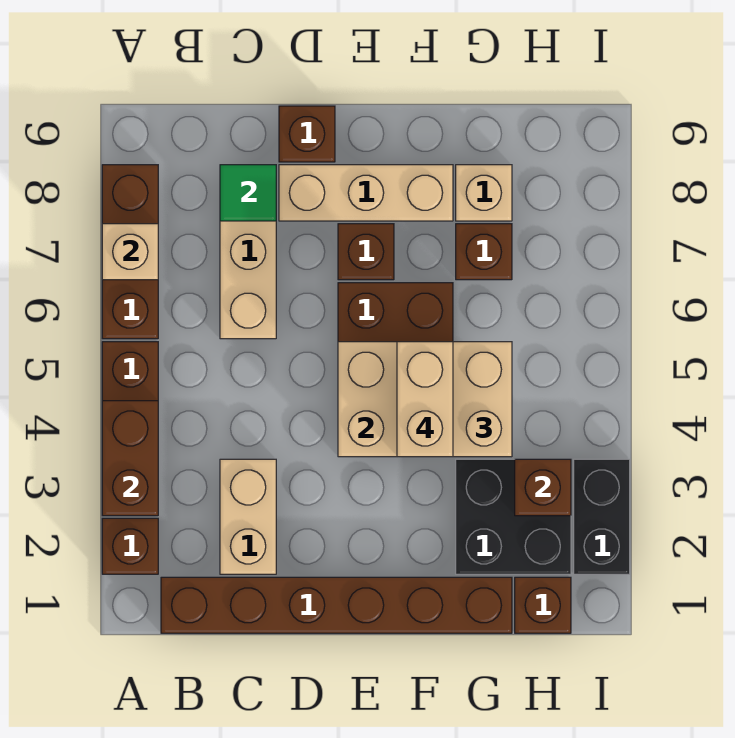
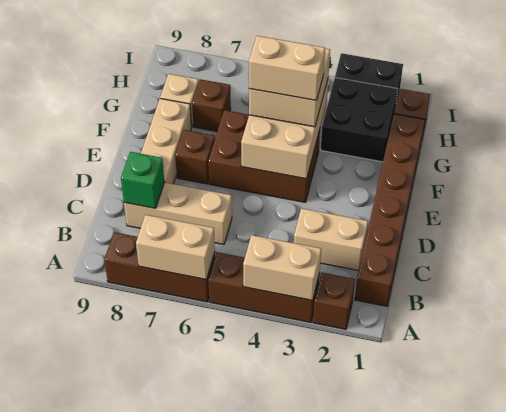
brown 1x2 brick [102,401,158,516] -> tan 1x2 brick [243,235,321,300]
tan 1x1 brick [102,224,158,280] -> tan 1x2 brick [136,215,215,280]
green 1x1 tile [220,165,276,221] -> green 1x1 brick [121,152,164,208]
brown 1x1 brick [279,106,335,162] -> none
brown 1x1 brick [515,459,571,516] -> none

